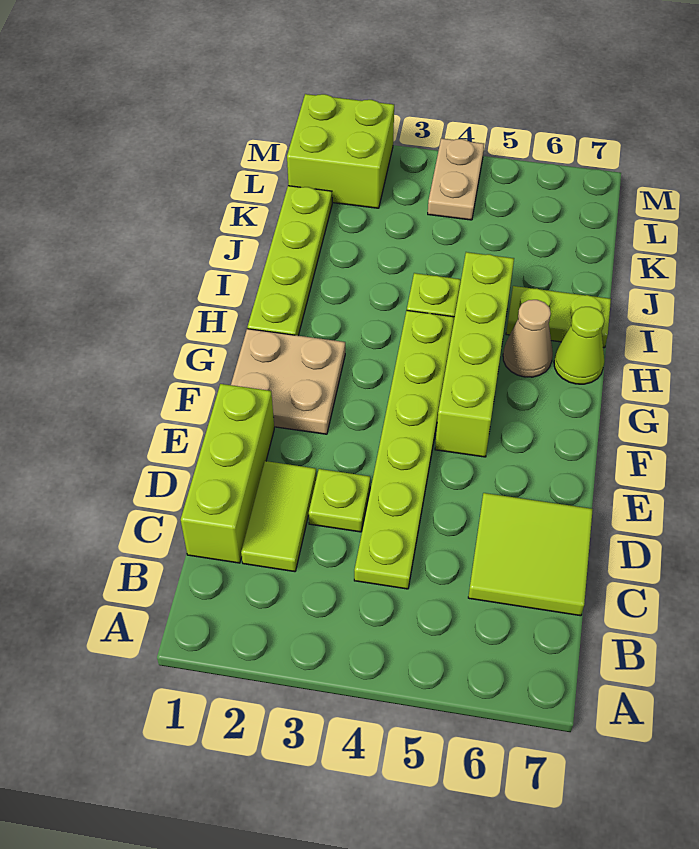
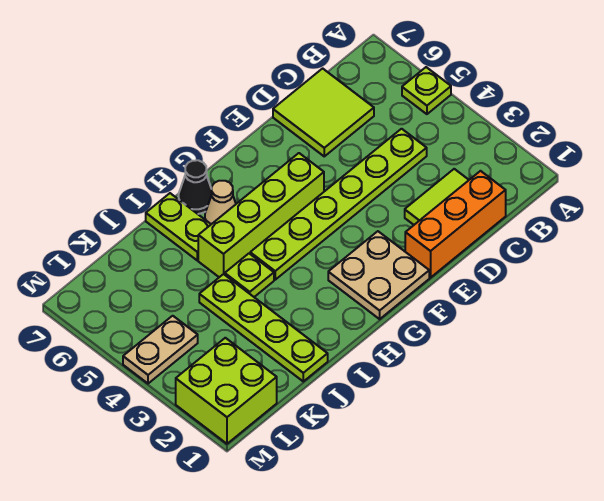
lime 1x3 brick [181,384,274,563] -> orange 1x3 brick [405,171,506,278]
lime 1x1 plate [309,469,370,532] -> lime 1x1 plate moved to [402,67,451,114]
lime 1x4 plate [248,186,332,336] -> lime 1x4 plate turned to [199,274,328,381]
lime 1x1 cone [554,307,605,384] -> black 1x1 cone [179,160,212,214]

